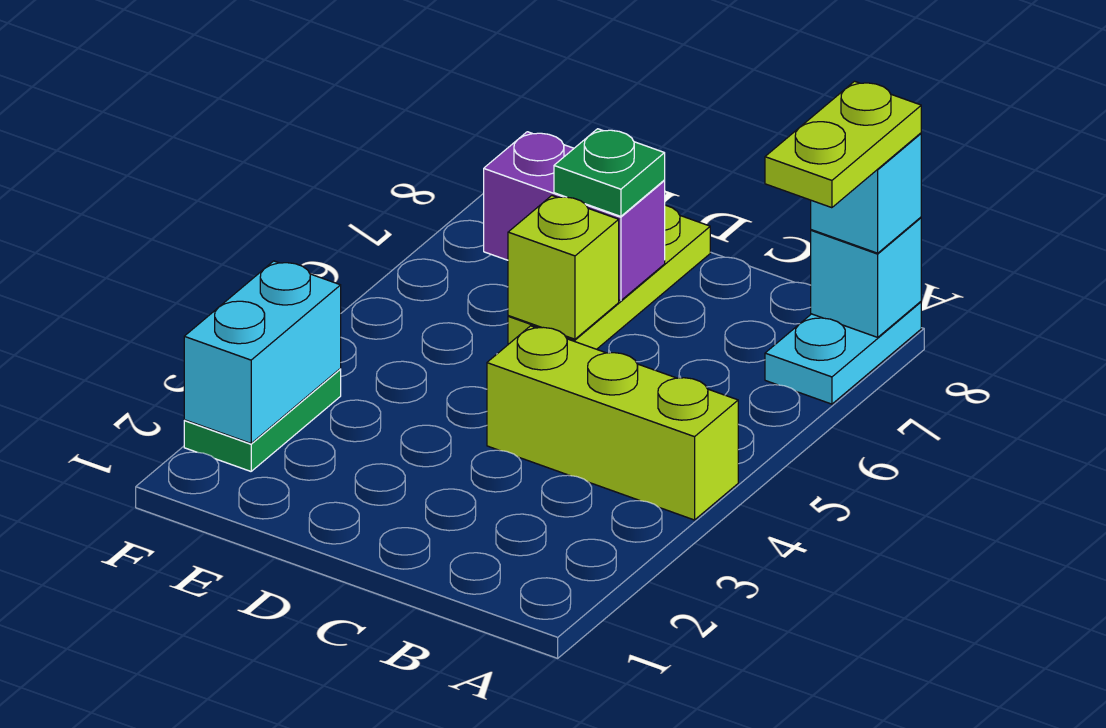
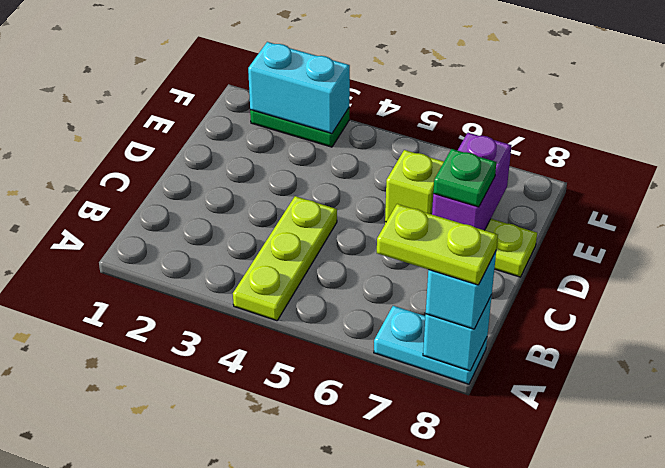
lime 1x3 brick [487,326,738,520] -> lime 1x3 plate [233,196,337,321]

